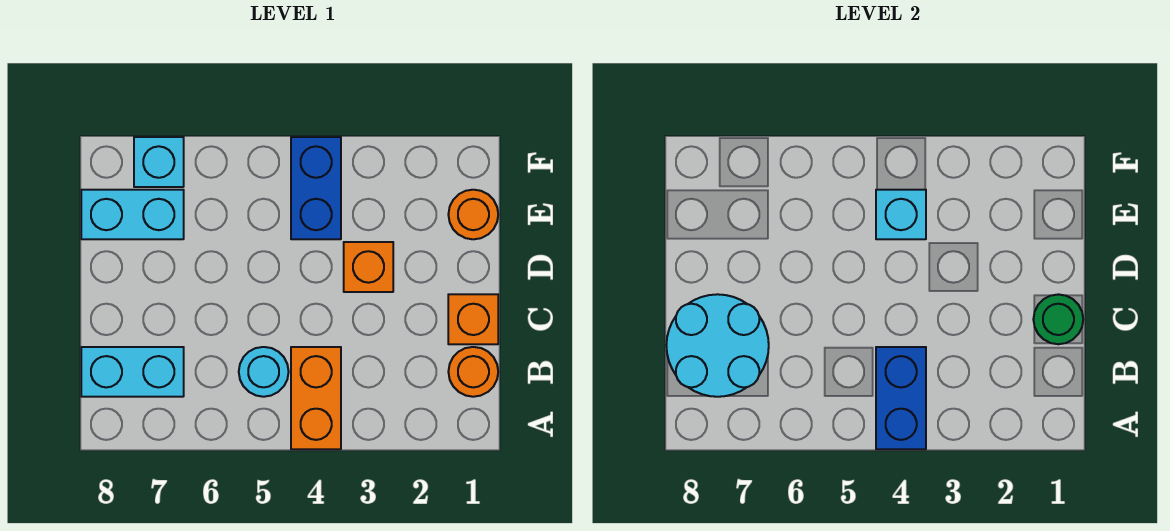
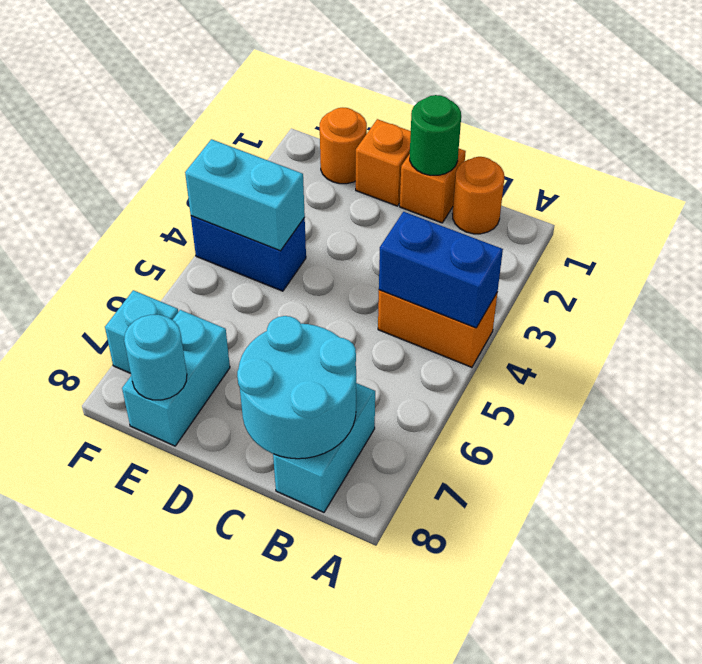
cyan 1x1 round brick [239,347,289,397] -> cyan 1x1 round brick moved to [124,315,187,400]
orange 1x1 brick [344,242,393,292] -> orange 1x1 brick moved to [356,119,411,206]
cyan 1x1 brick [876,190,926,239] -> cyan 1x2 brick [185,139,305,251]

